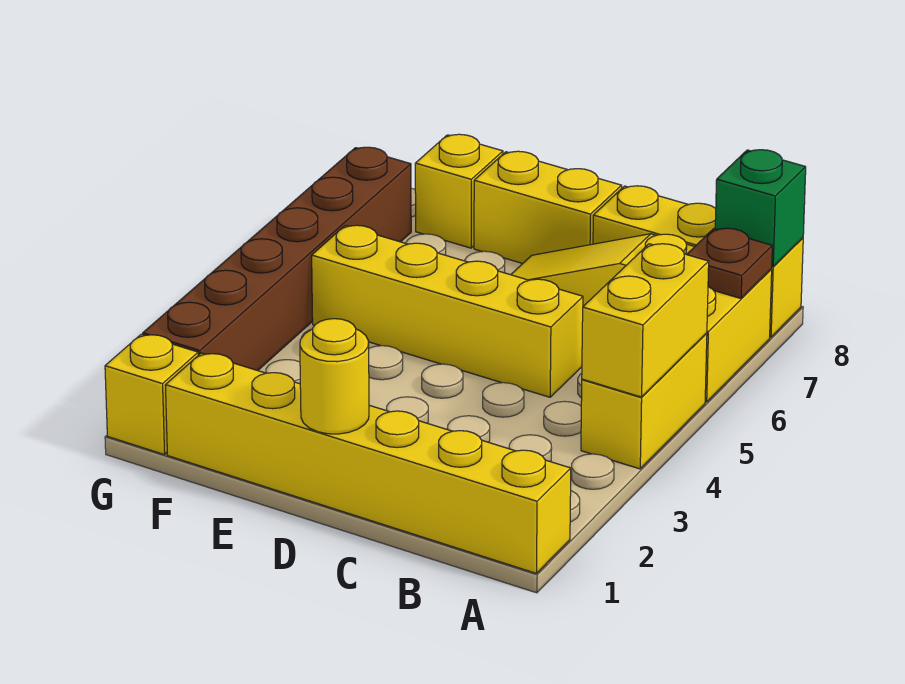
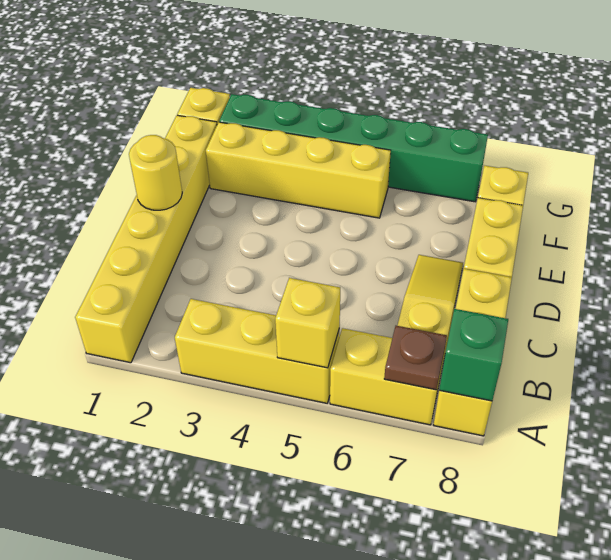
yellow 1x2 brick [581,333,707,469] -> yellow 1x3 brick [175,299,340,403]
yellow 1x2 brick [582,244,709,397] -> yellow 1x1 brick [275,278,340,368]
yellow 1x4 brick [312,225,583,397] -> yellow 1x4 brick turned to [206,122,391,218]
brown 1x6 brick [143,147,411,371] -> green 1x6 brick [219,94,488,202]

